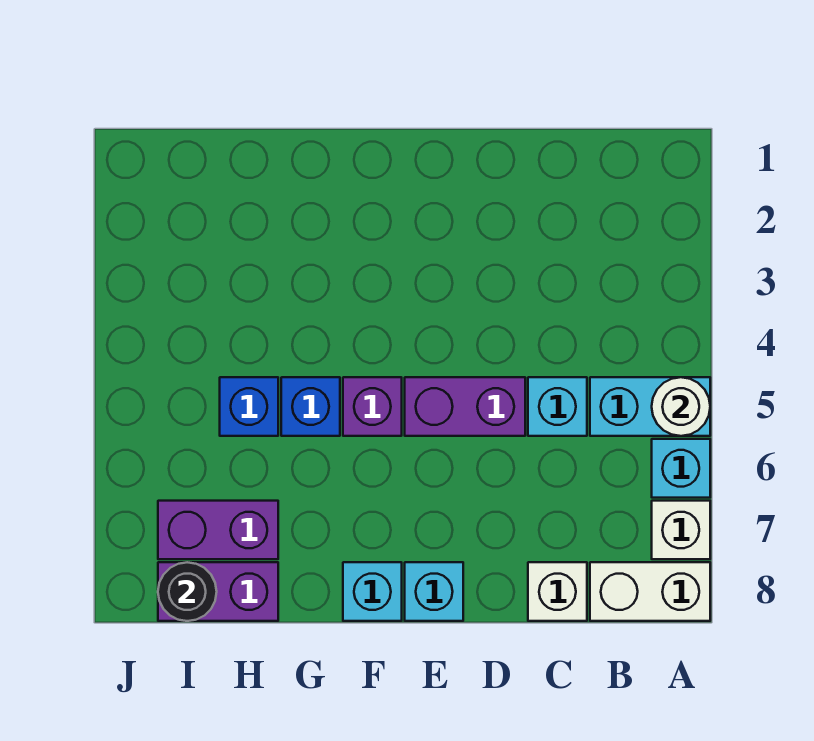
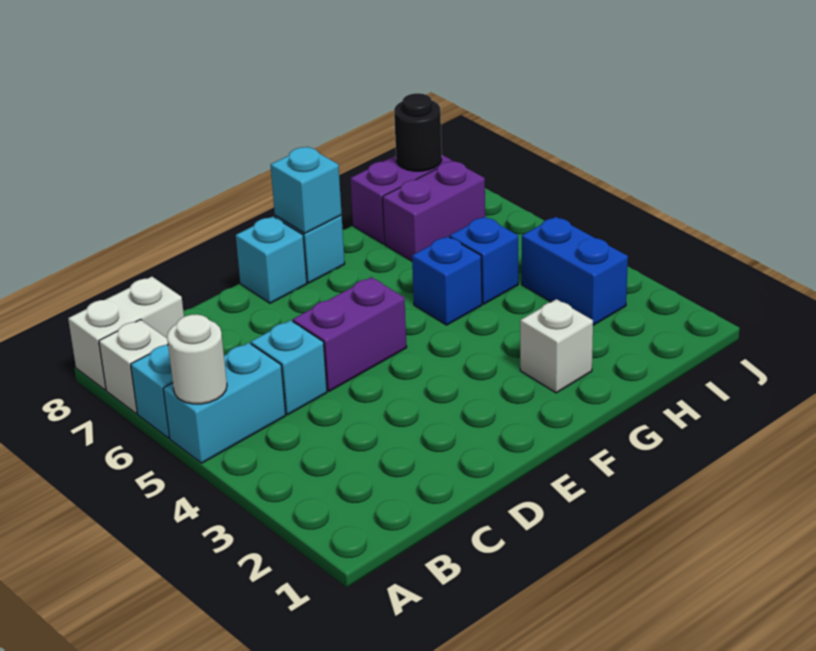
white 1x1 brick [528,562,587,621] -> white 1x1 brick moved to [520,299,593,393]
purple 1x1 brick [343,377,402,436] -> none
none -> cyan 1x1 brick [271,147,342,233]
none -> blue 1x2 brick [522,217,628,325]

